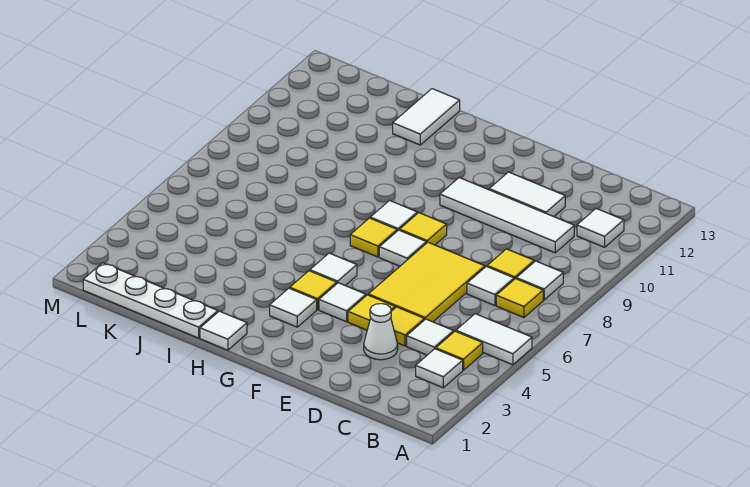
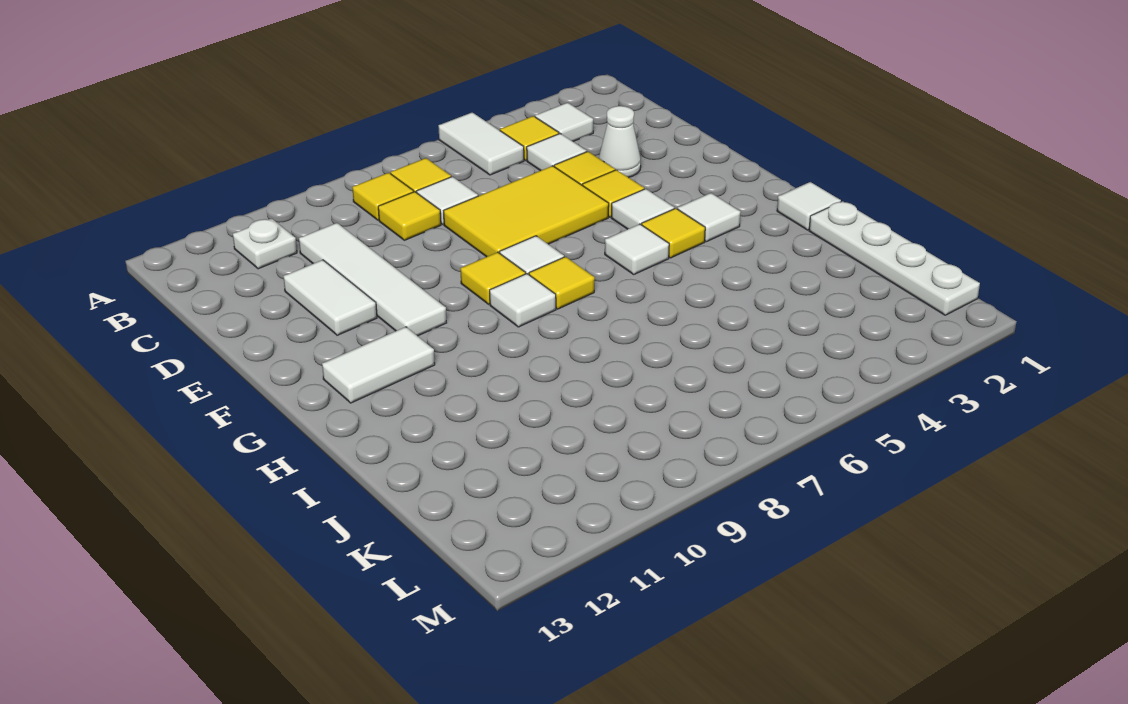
white 1x1 tile [516,261,563,300] -> yellow 1x1 tile [352,173,414,220]
white 1x1 tile [577,209,624,247] -> white 1x1 plate [233,219,297,269]
white 1x2 tile [393,89,460,145] -> white 1x2 tile moved to [322,327,435,403]

